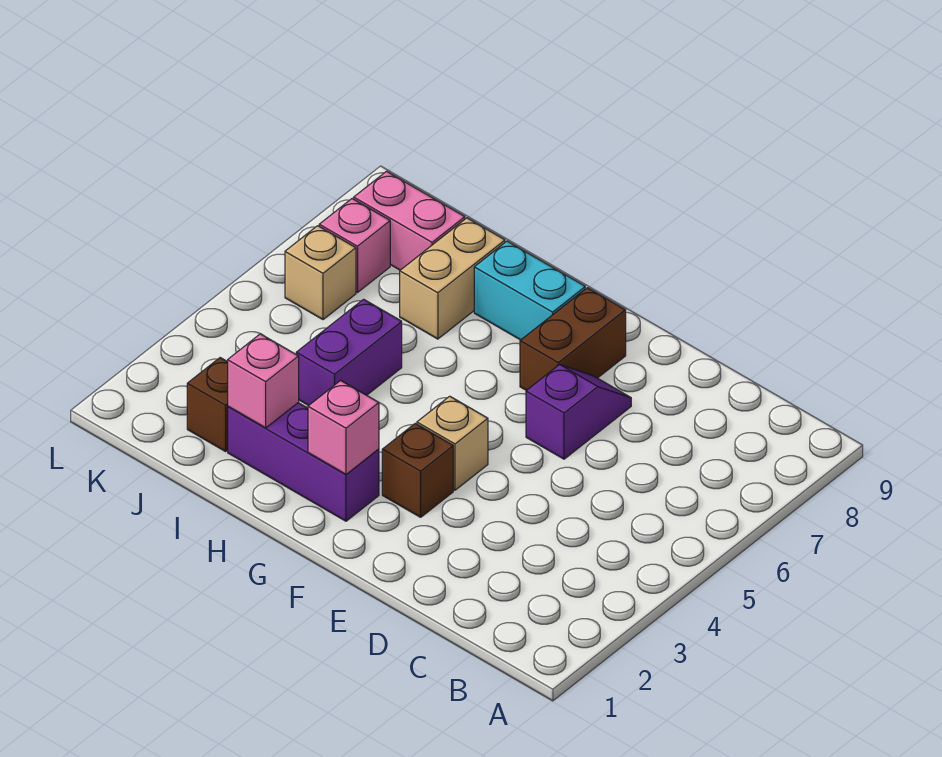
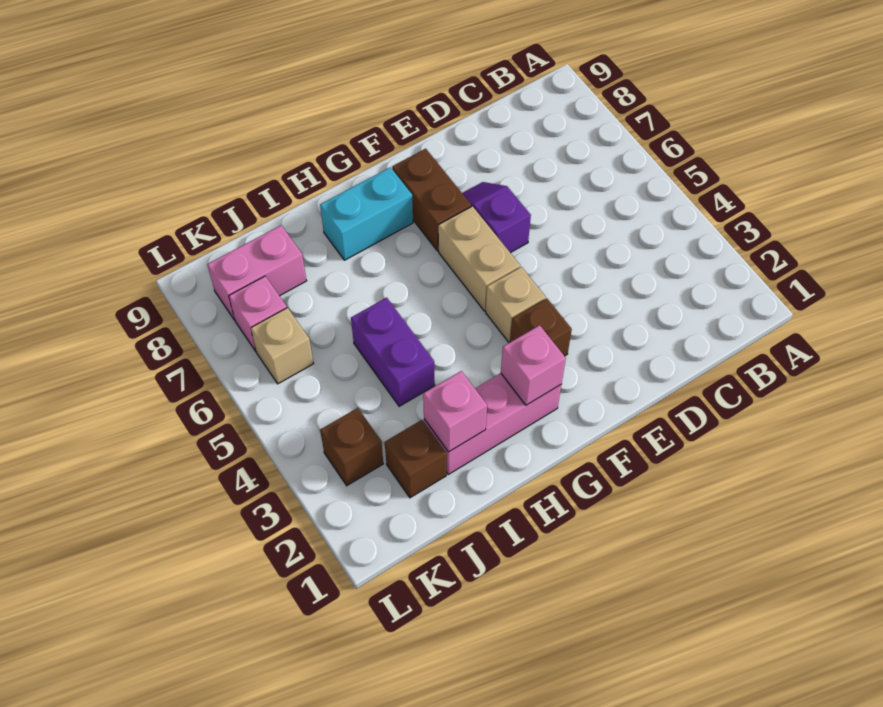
purple 1x3 brick [228,403,379,521] -> pink 1x3 brick [424,373,561,474]
tan 1x2 brick [400,218,505,339] -> tan 1x2 brick moved to [438,206,520,311]
none -> brown 1x1 brick [320,408,383,486]

